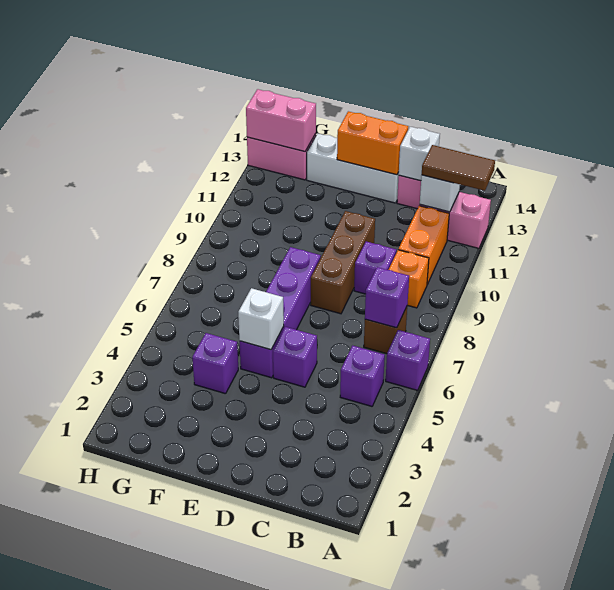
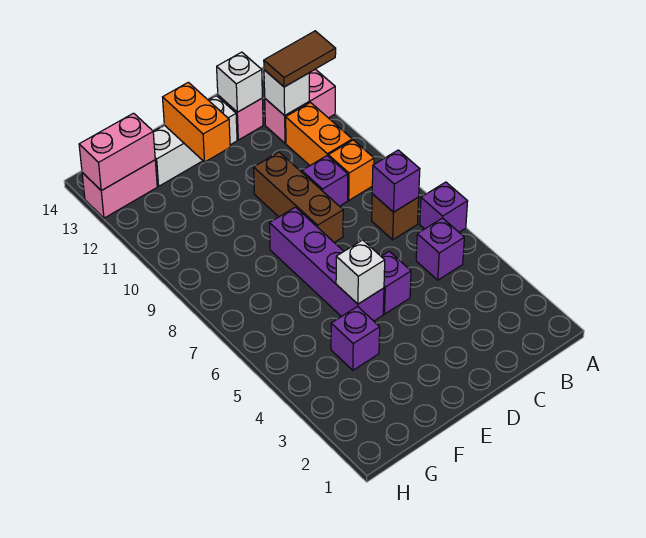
orange 1x2 brick [337,111,408,175] -> orange 1x2 brick turned to [163,82,230,162]

